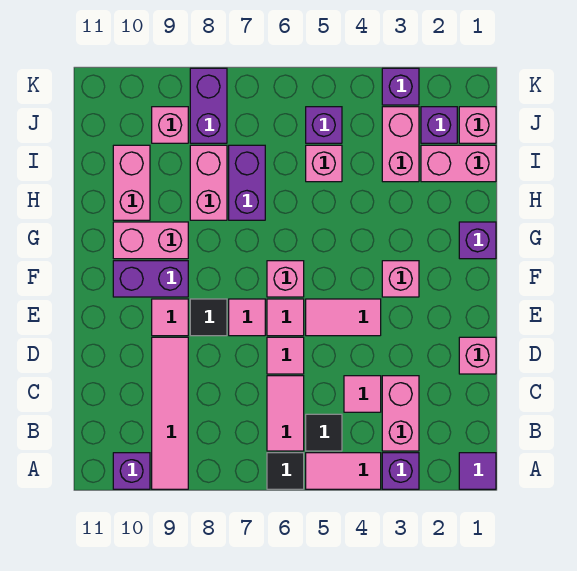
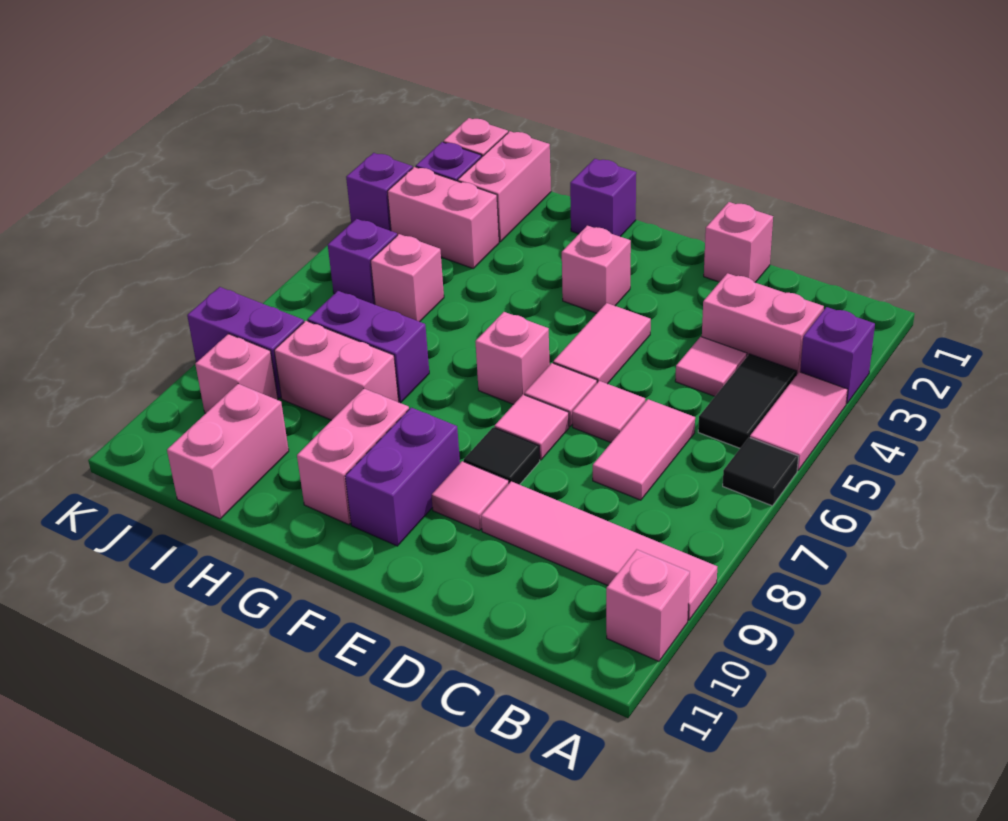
purple 1x1 tile [459,453,496,489] -> none
purple 1x1 brick [113,453,150,489] -> pink 1x1 brick [606,549,690,661]
black 1x1 tile [306,414,342,451] -> black 1x2 tile [698,354,797,448]
pink 1x2 tile [267,376,304,451] -> pink 1x2 tile turned to [593,399,695,500]
pink 1x2 brick [113,145,150,220] -> pink 1x2 brick turned to [167,384,289,519]

